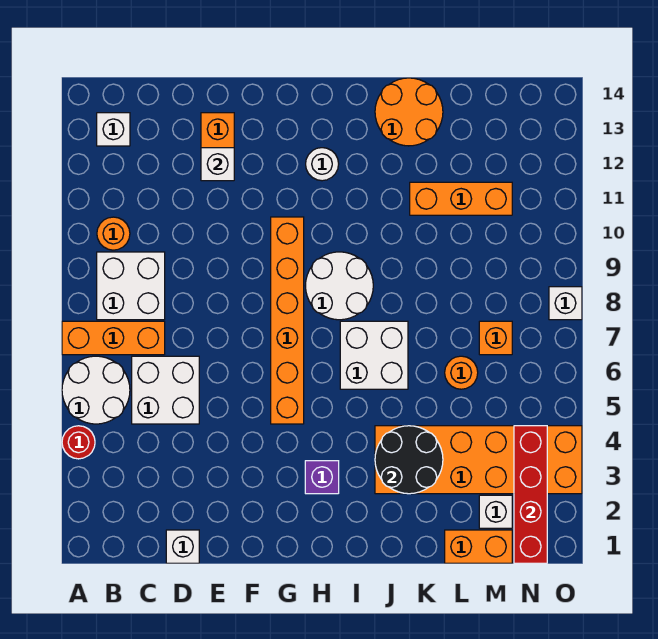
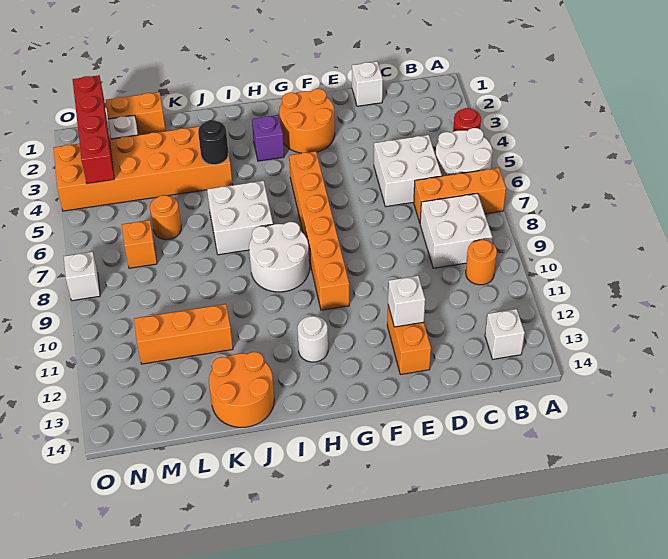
none -> orange 2x2 round brick [279,89,335,153]
black 2x2 round brick [375,426,443,494] -> black 1x1 round brick [198,120,228,165]

